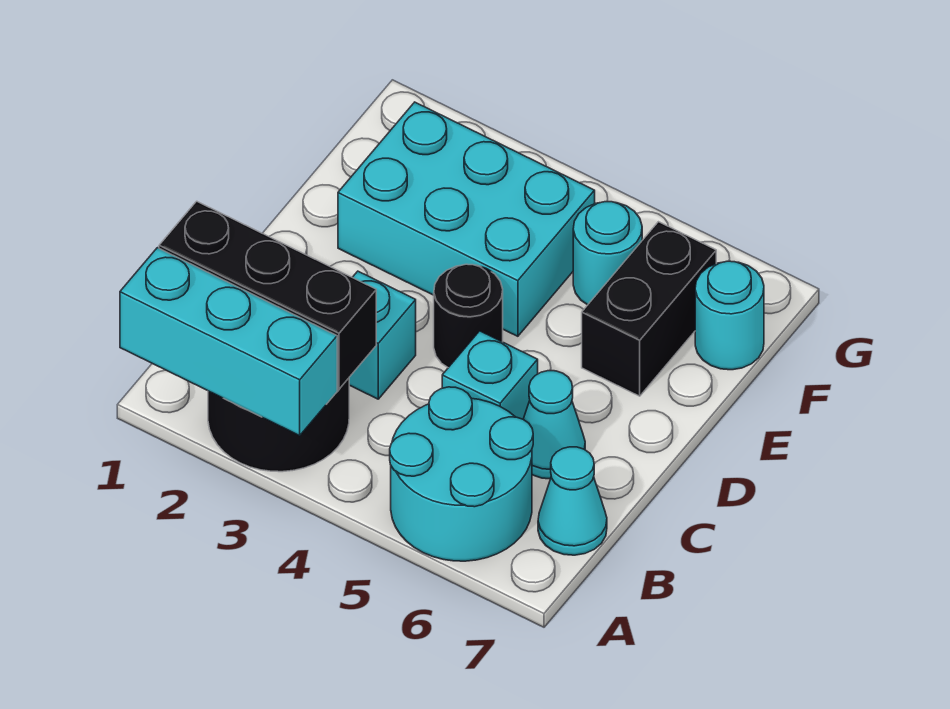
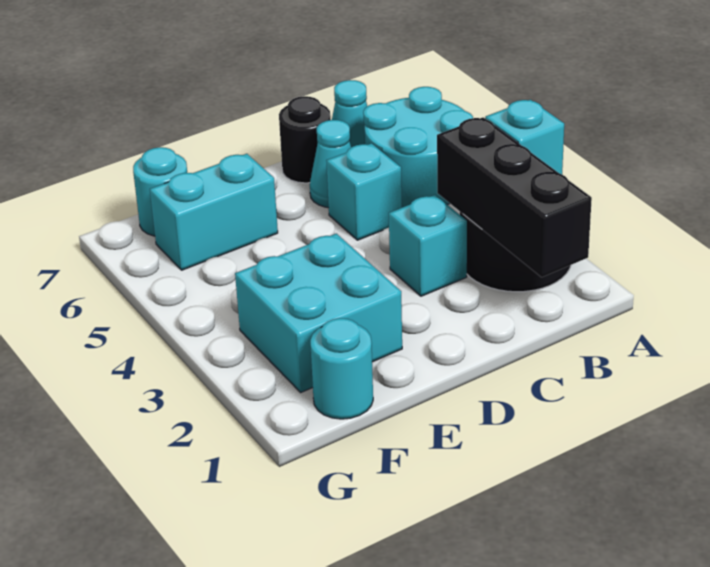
cyan 1x3 brick [120,248,337,436] -> cyan 1x1 brick [485,100,564,174]
black 1x1 round brick [434,264,503,368] -> black 1x1 round brick moved to [279,96,331,183]
cyan 2x3 brick [338,102,595,336] -> cyan 2x2 brick [235,234,402,392]
black 1x2 brick [582,222,716,396] -> cyan 1x2 brick [150,154,278,270]
cyan 1x1 round brick [573,202,642,305] -> cyan 1x1 round brick moved to [310,318,373,419]

